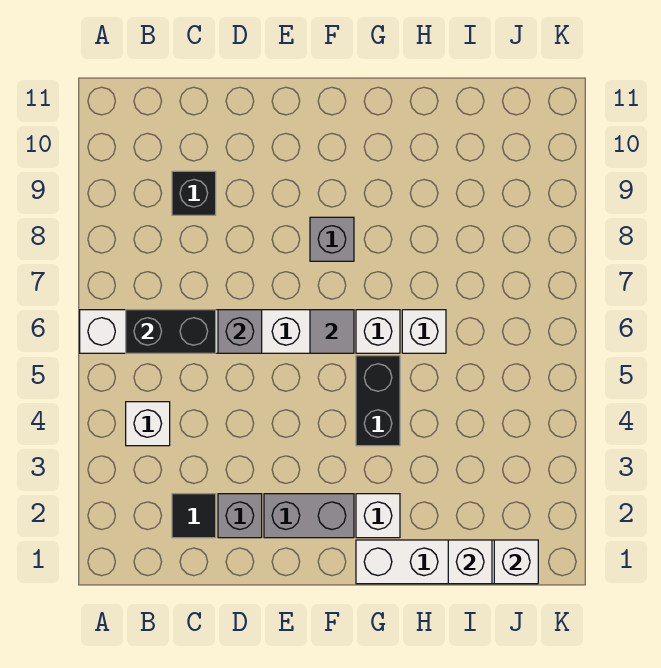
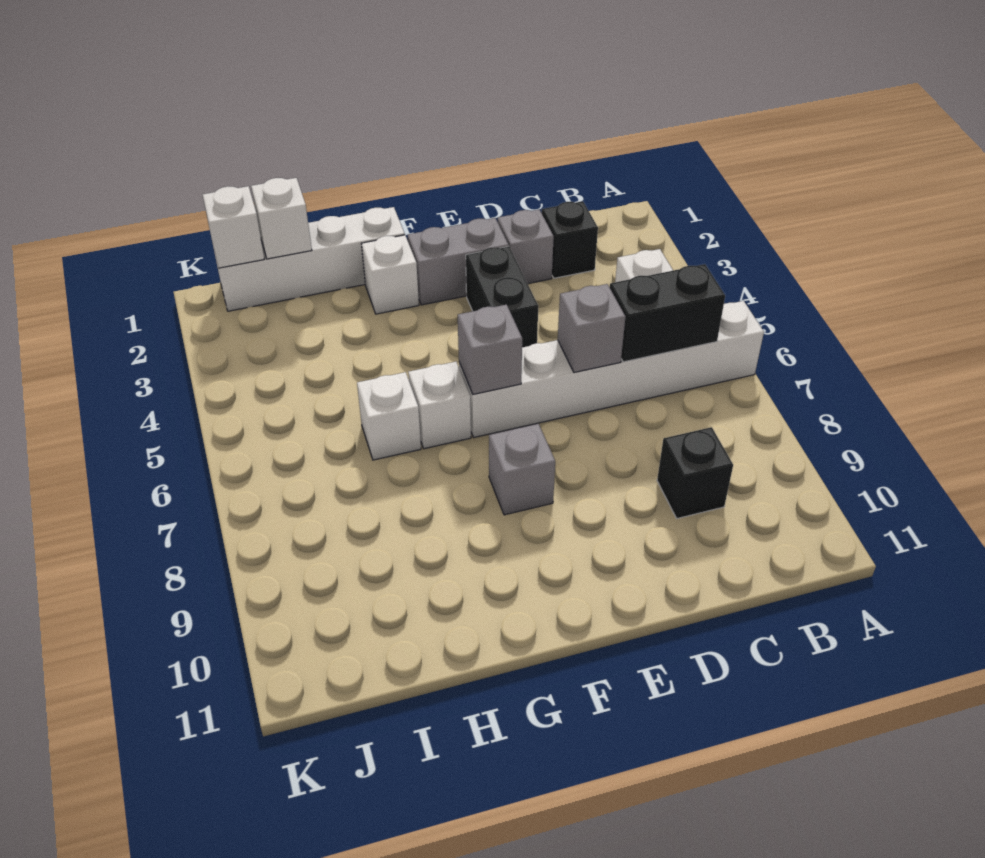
black 1x1 tile [172,494,216,538] -> black 1x1 brick [542,201,598,278]
grey 1x1 tile [310,310,354,353] -> grey 1x1 brick [458,305,522,394]
black 1x2 brick [356,356,400,446] -> black 1x2 brick moved to [466,246,538,347]

